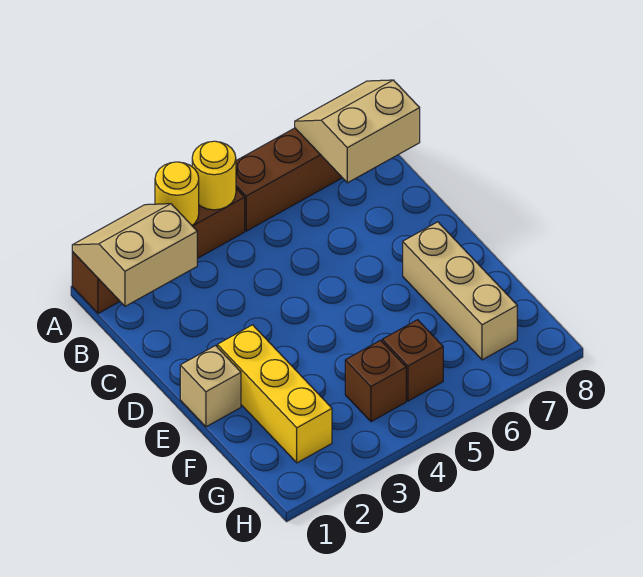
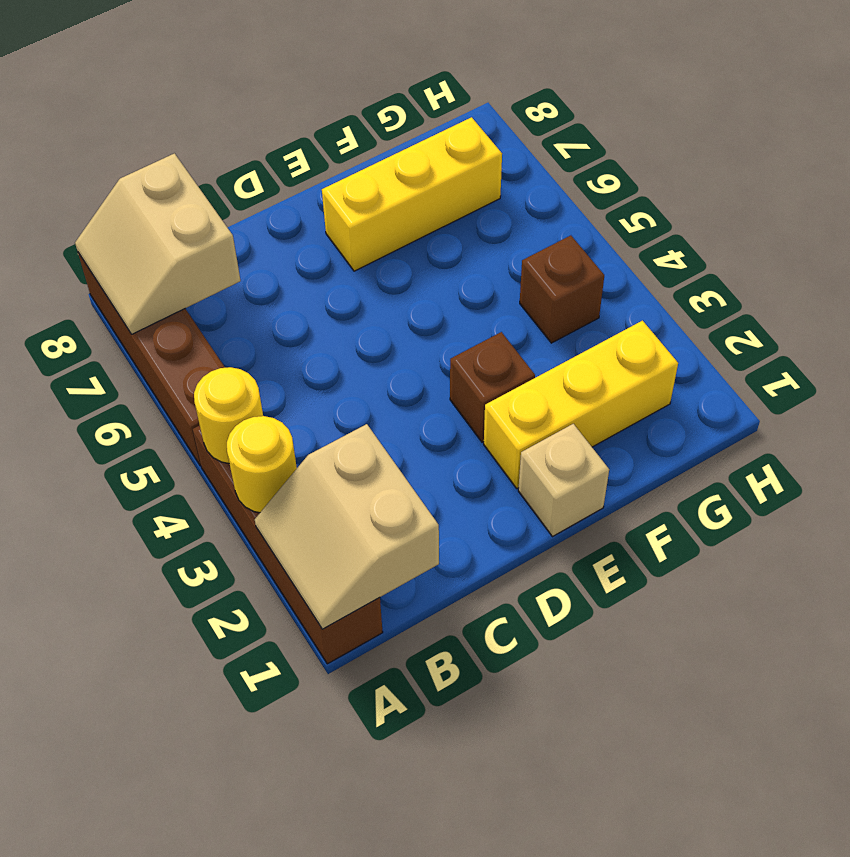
tan 1x3 brick [403,222,517,360] -> yellow 1x3 brick [322,117,502,271]
brown 1x1 brick [382,320,443,401] -> brown 1x1 brick moved to [450,332,535,442]

